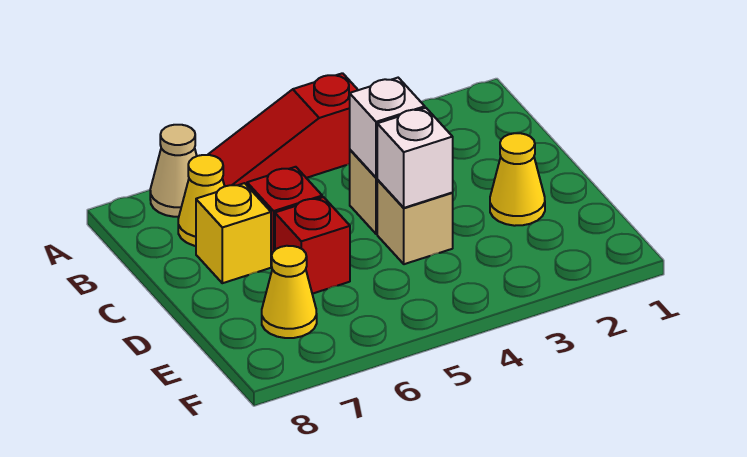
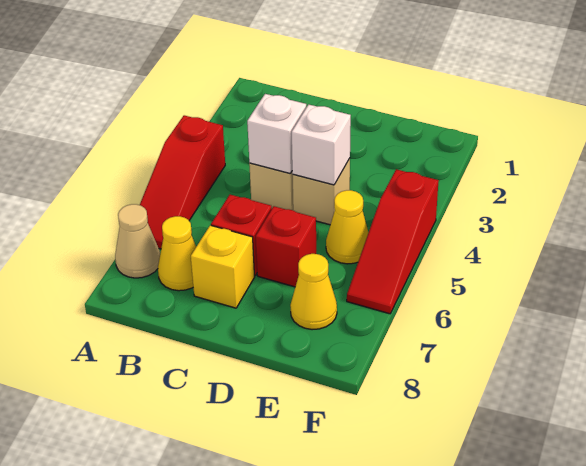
yellow 1x1 cone [490,133,545,226] -> yellow 1x1 cone moved to [326,190,369,264]
none -> red 1x3 slope [347,169,439,314]

